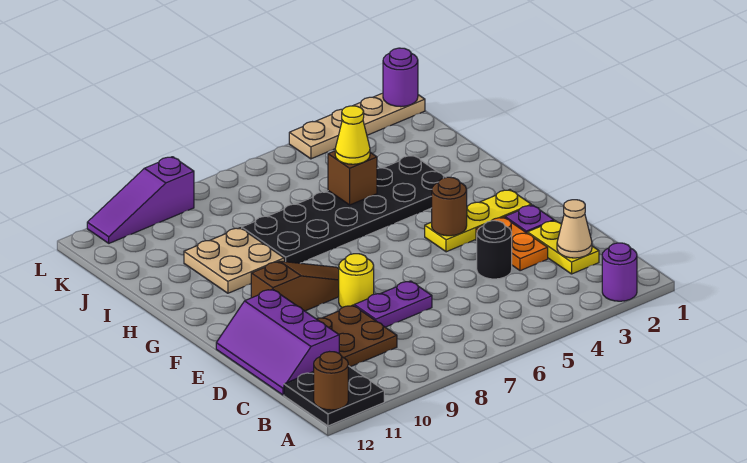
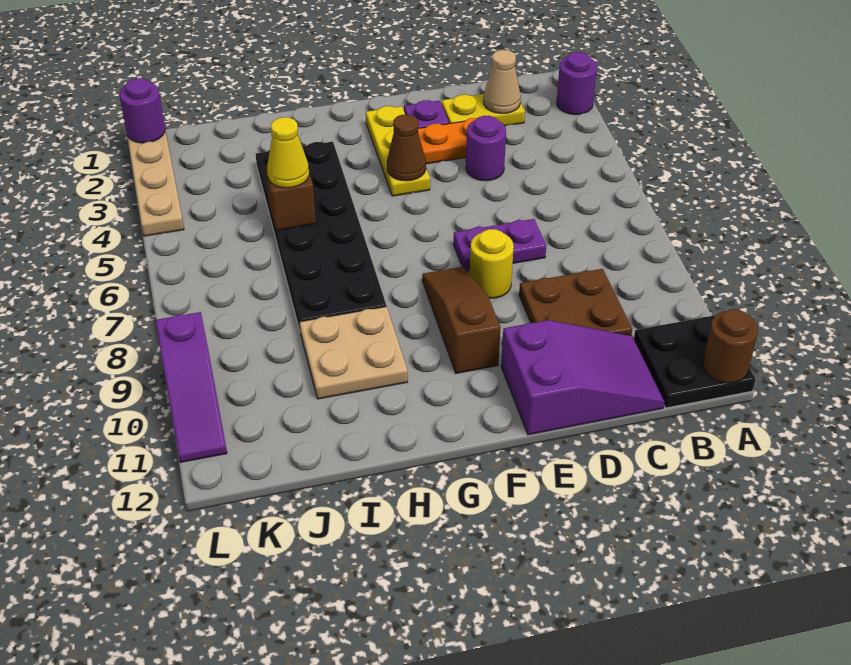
purple 2x3 slope [216,289,339,395] -> purple 2x3 slope turned to [501,320,664,435]
black 1x1 round brick [477,221,512,279] -> purple 1x1 round brick [466,116,506,181]
purple 1x2 plate [354,281,432,327] -> purple 1x2 plate turned to [453,219,546,271]
brown 1x1 round brick [432,177,467,236] -> brown 1x1 cone [387,115,426,181]

